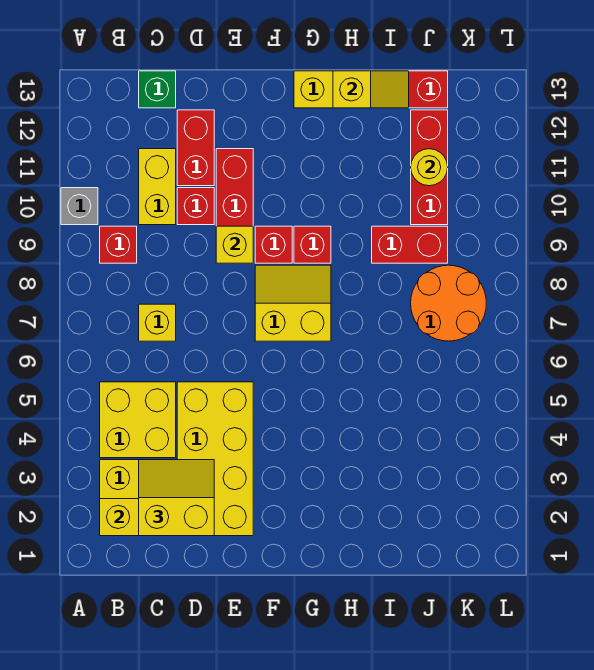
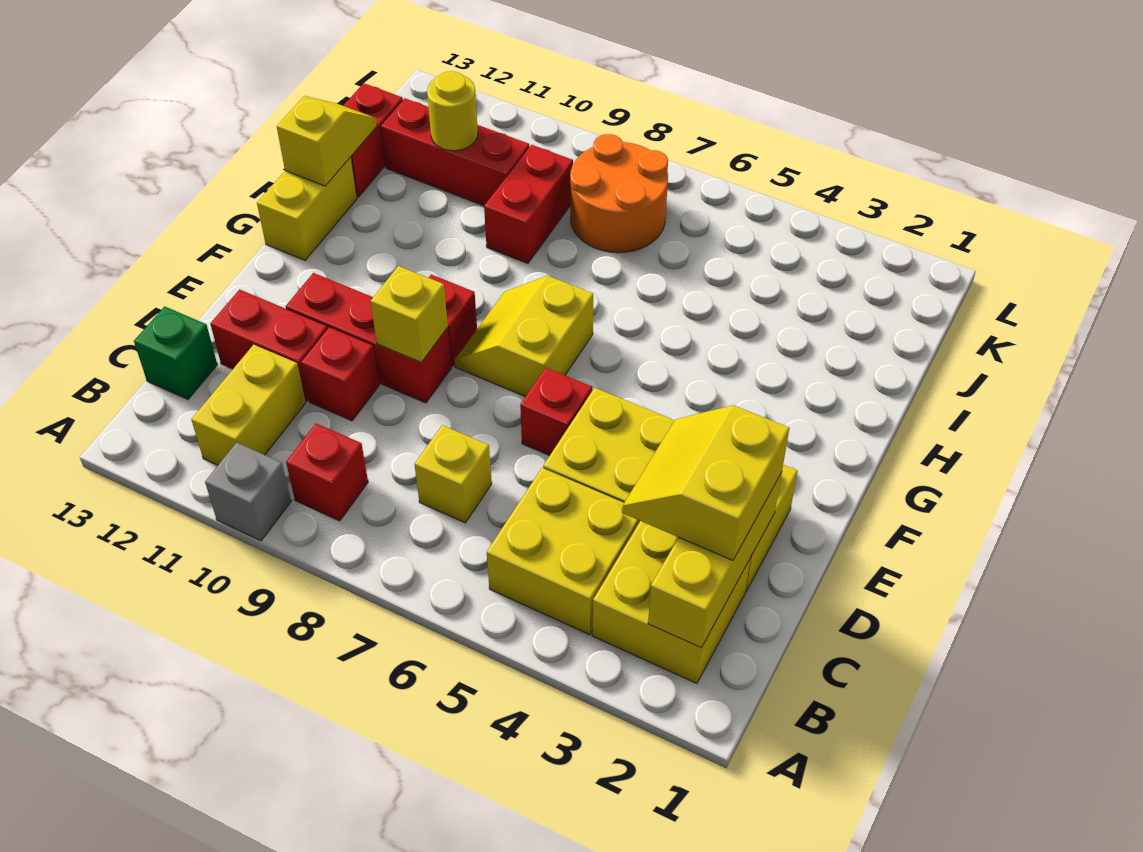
yellow 1x2 brick [139,149,176,225] -> yellow 1x2 brick turned to [191,345,305,465]
red 1x1 brick [294,226,331,263] -> red 1x1 brick moved to [520,368,592,456]

